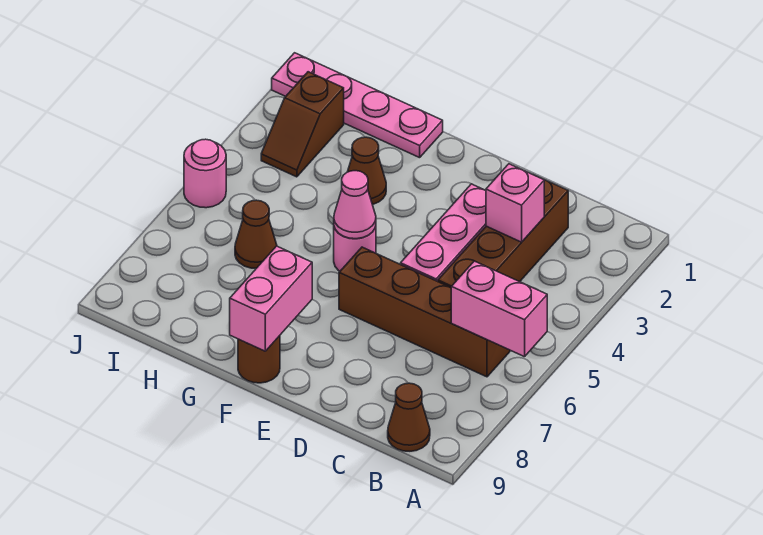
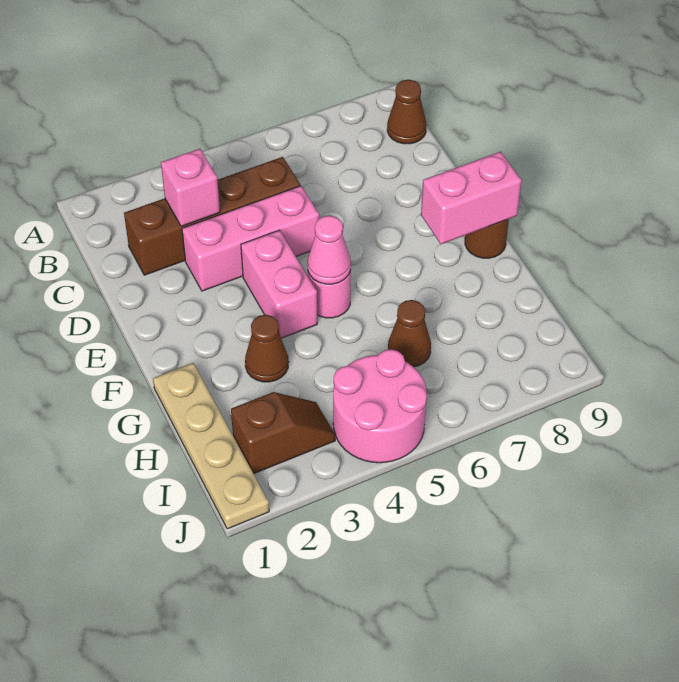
pink 1x2 brick [451,261,547,357] -> pink 1x2 brick moved to [241,230,317,338]
brown 1x4 brick [339,247,510,377] -> none
pink 1x4 plate [272,53,443,158] -> tan 1x4 plate [153,363,269,529]
pink 1x1 round brick [184,139,226,208] -> pink 2x2 round brick [333,349,427,463]

